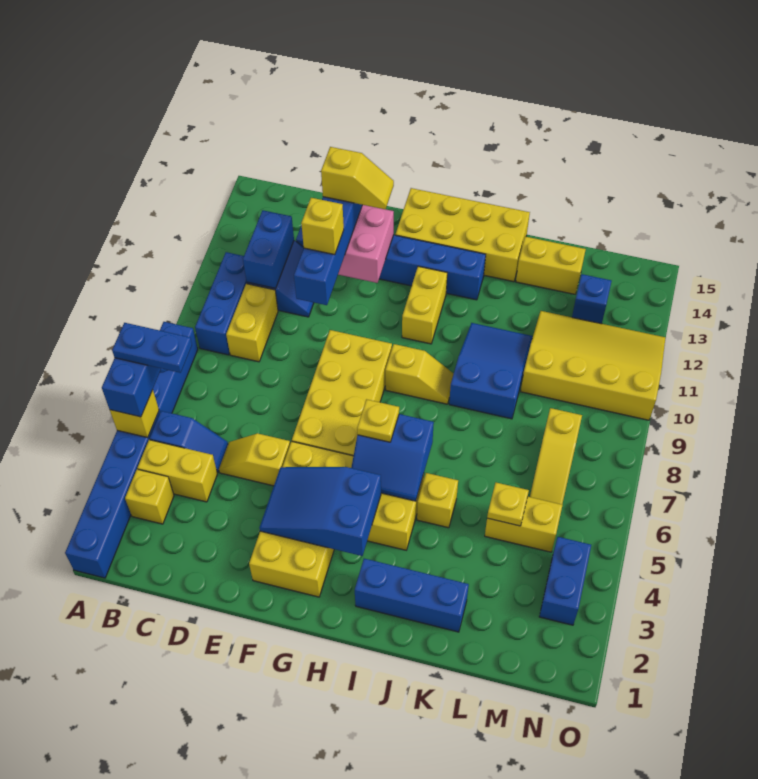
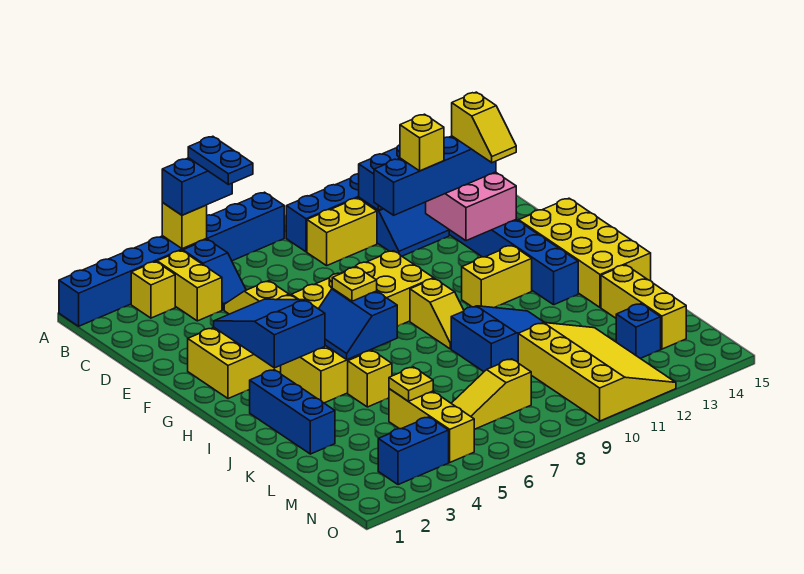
yellow 1x2 brick [516,237,586,294] -> yellow 1x3 brick [601,265,686,349]
yellow 1x2 brick [485,497,562,552] -> yellow 1x3 brick [389,389,474,462]

